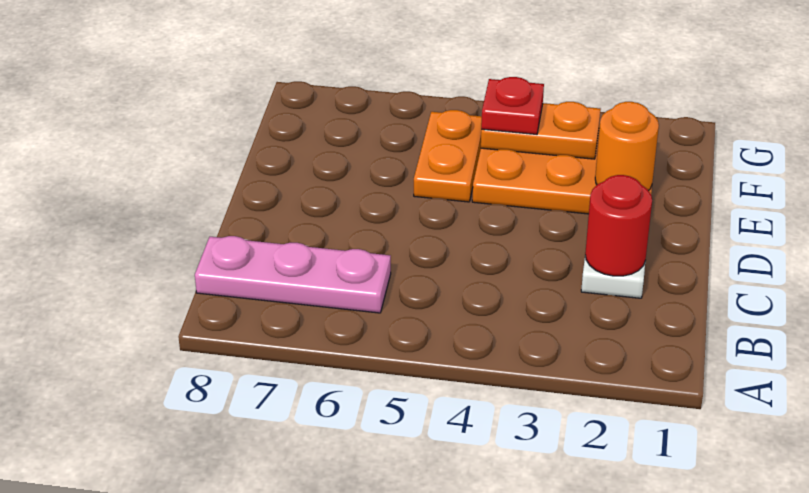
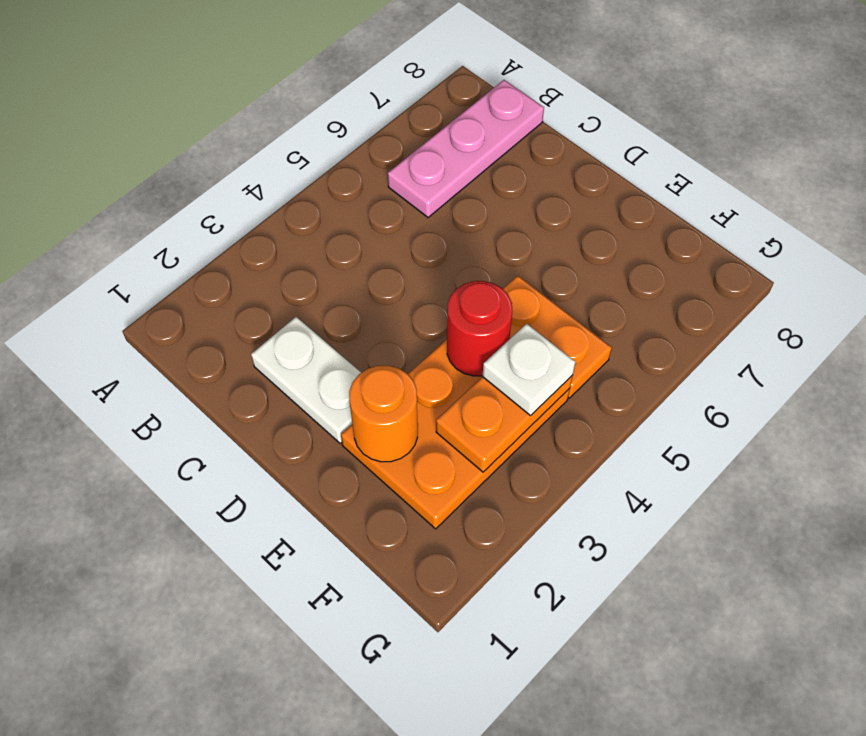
red 1x1 round brick [585,175,652,276] -> red 1x1 round brick moved to [447,281,512,376]
red 1x1 plate [481,77,544,134] -> white 1x1 plate [482,324,575,416]

